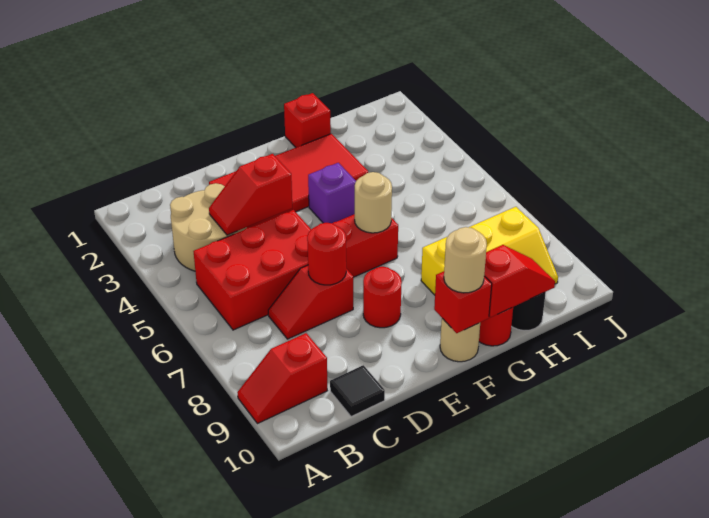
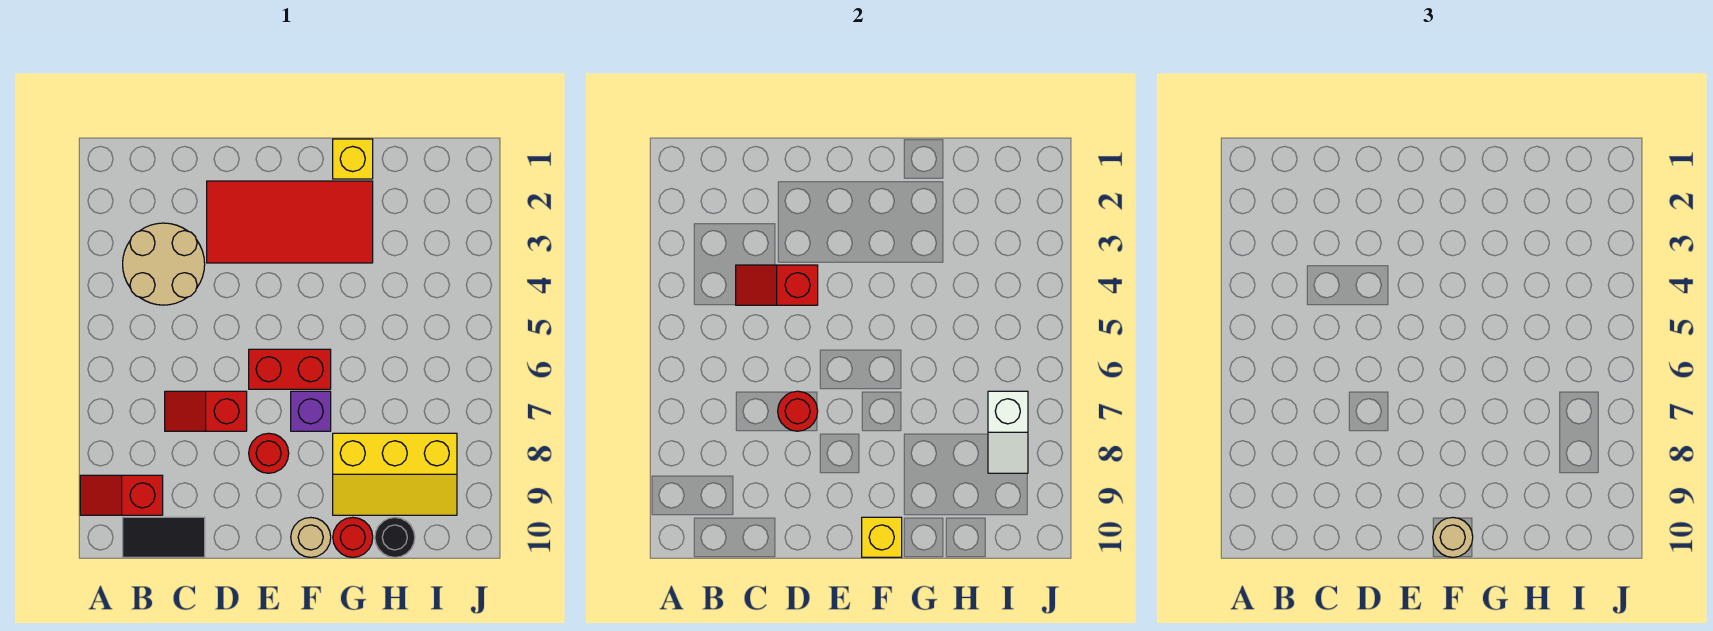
red 2x3 brick [193,210,311,330] -> none
black 1x1 tile [330,365,385,417] -> black 1x2 tile [123,517,205,557]
purple 1x1 brick [308,163,356,223] -> purple 1x1 brick moved to [291,391,331,431]
tan 1x1 round brick [355,172,392,233] -> none
red 1x1 brick [434,271,492,333] -> yellow 1x1 brick [862,517,902,557]
red 1x1 brick [284,93,331,147] -> yellow 1x1 brick [333,139,373,179]
red 1x2 slope [484,245,555,317] -> none
none -> white 1x2 slope [988,391,1028,473]

